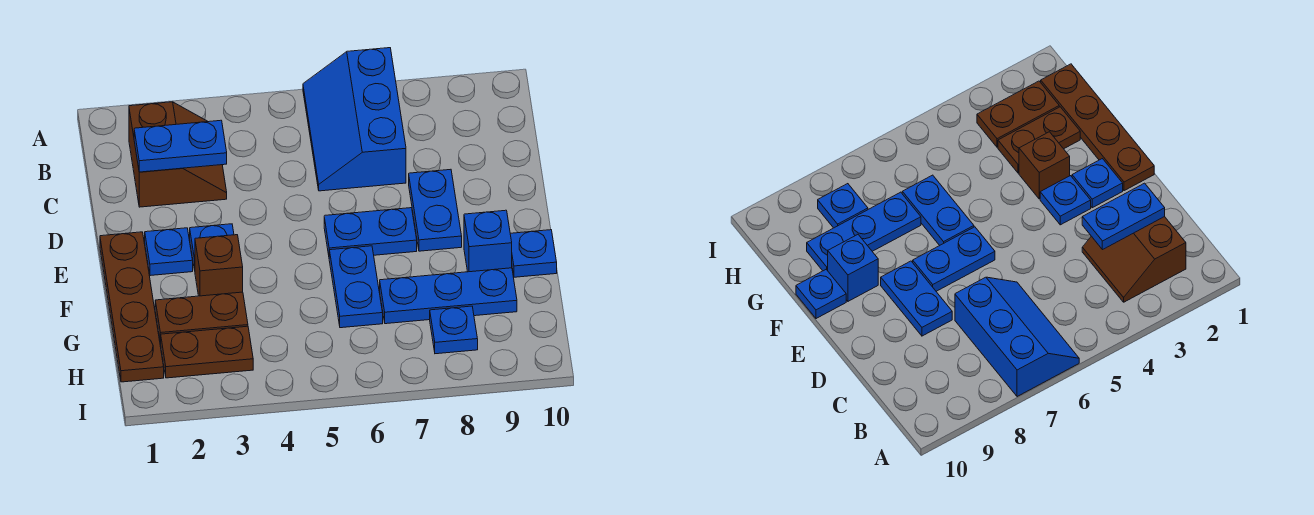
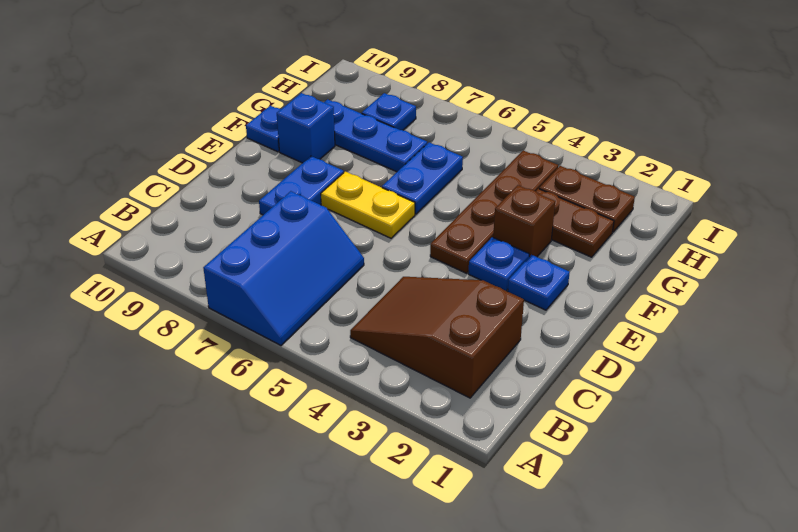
brown 2x2 slope [129,102,227,207] -> brown 2x3 slope [350,277,524,398]
blue 1x2 plate [134,120,227,172] -> none
brown 1x4 plate [100,232,164,382] -> brown 1x4 plate moved to [430,151,558,273]
blue 1x2 plate [324,208,417,255] -> yellow 1x2 plate [321,172,415,238]

